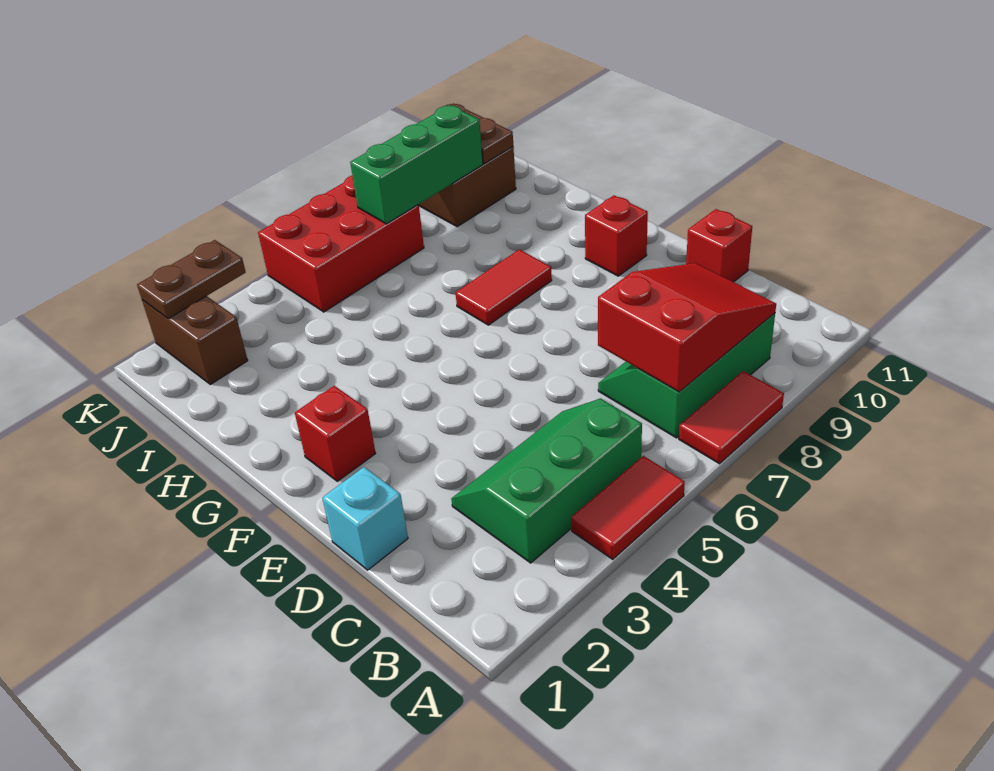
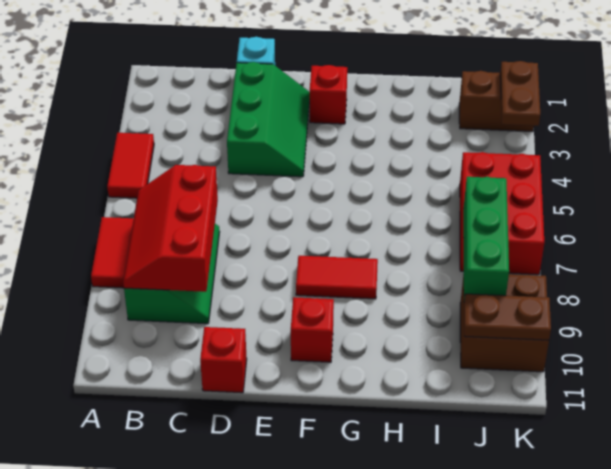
green 2x3 slope [451,398,642,563] -> green 2x3 slope moved to [227,62,310,177]
red 2x3 slope [598,263,776,392] -> red 2x3 slope turned to [123,165,218,292]
red 1x2 tile [456,249,552,325] -> red 1x2 tile turned to [296,256,378,299]

